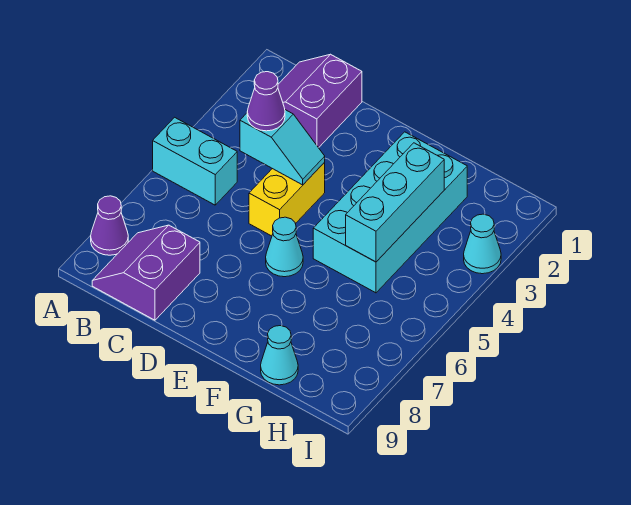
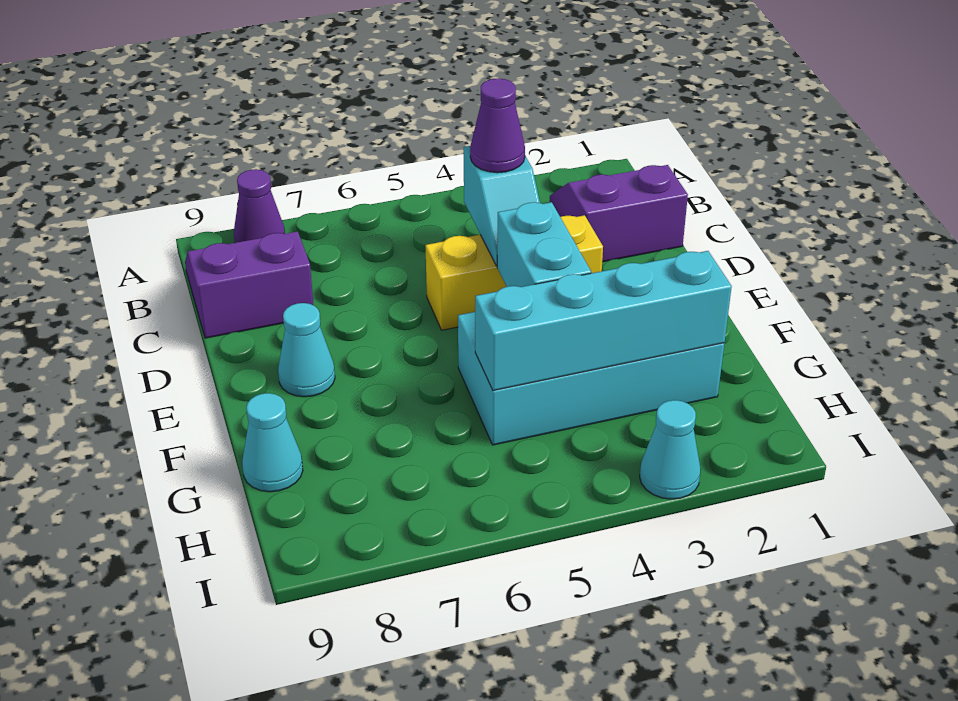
cyan 1x2 brick [153,117,237,205] -> cyan 1x2 brick moved to [497,202,591,287]
yellow 1x2 brick [249,162,325,236] -> yellow 1x3 brick [425,215,603,330]
cyan 1x1 cone [266,217,303,277] -> cyan 1x1 cone moved to [278,303,335,397]
cyan 1x3 brick [346,143,444,262] -> cyan 1x4 brick [475,251,732,391]

